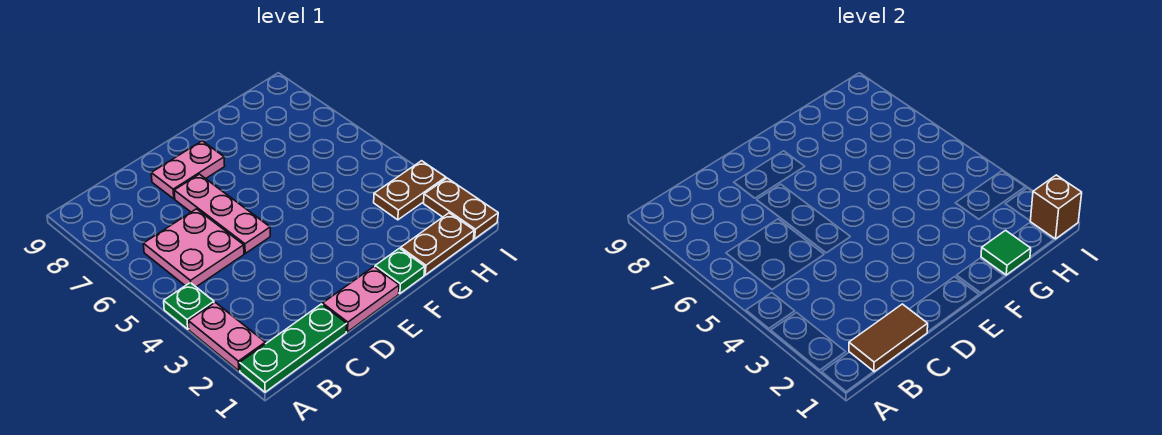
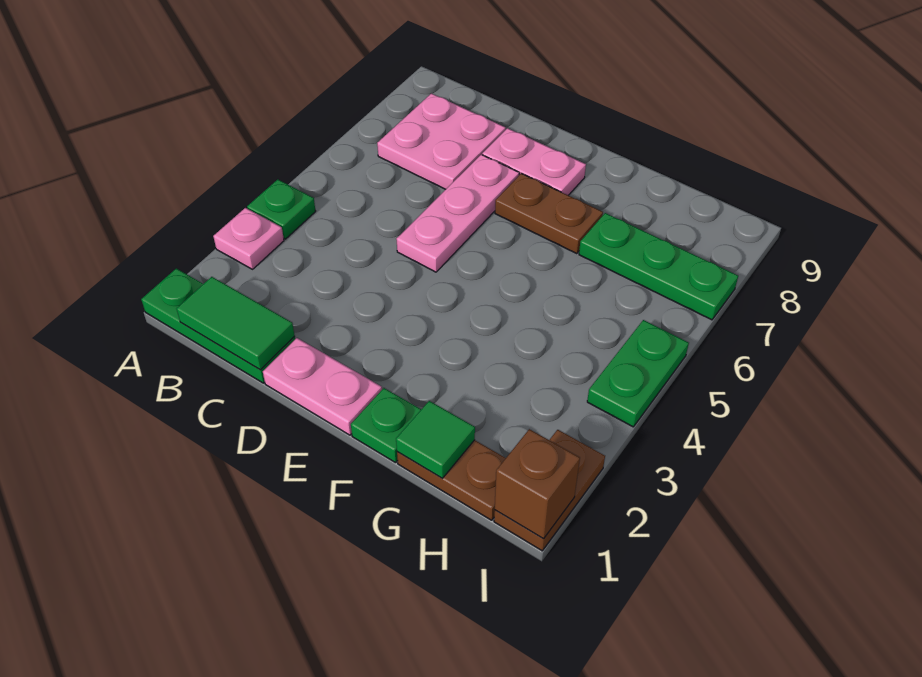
pink 1x2 plate [188,302,265,371] -> pink 1x1 plate [213,208,284,269]
brown 1x2 tile [849,304,928,372] -> green 1x2 tile [177,277,295,370]
pink 2x2 plate [143,209,244,287] -> pink 2x2 plate moved to [377,93,506,189]
none -> green 1x3 plate [579,213,738,320]
brown 1x2 plate [374,161,446,220] -> brown 1x2 plate moved to [495,173,603,254]
none -> green 1x2 plate [587,320,689,427]

